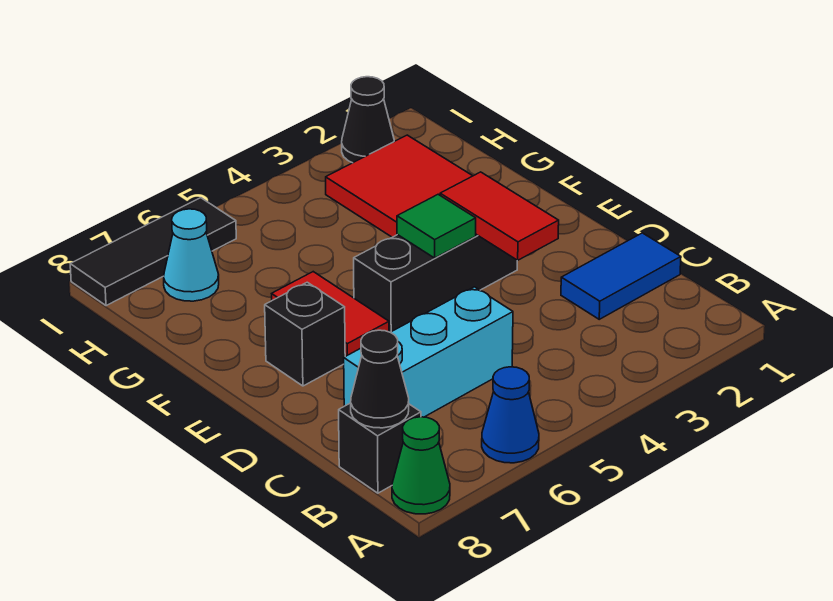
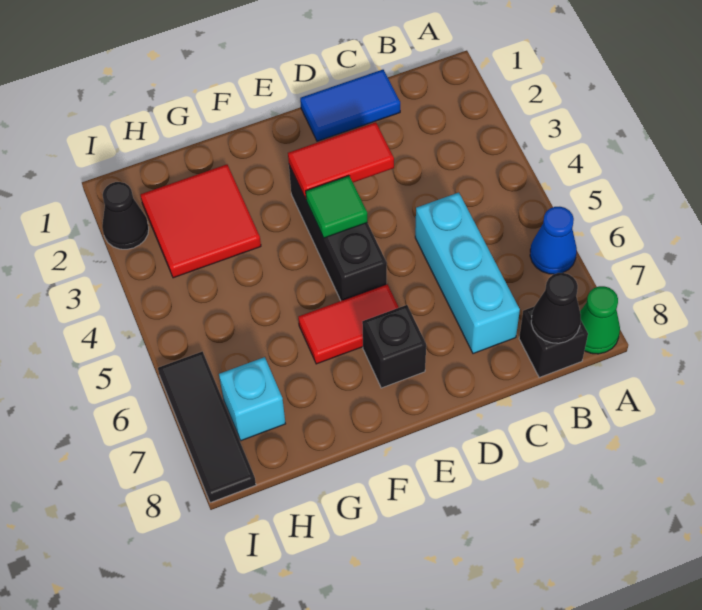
blue 1x2 tile [561,233,681,319] -> blue 1x2 tile turned to [300,70,400,141]
cyan 1x1 cone [164,209,219,301] -> cyan 1x1 brick [219,357,285,441]

